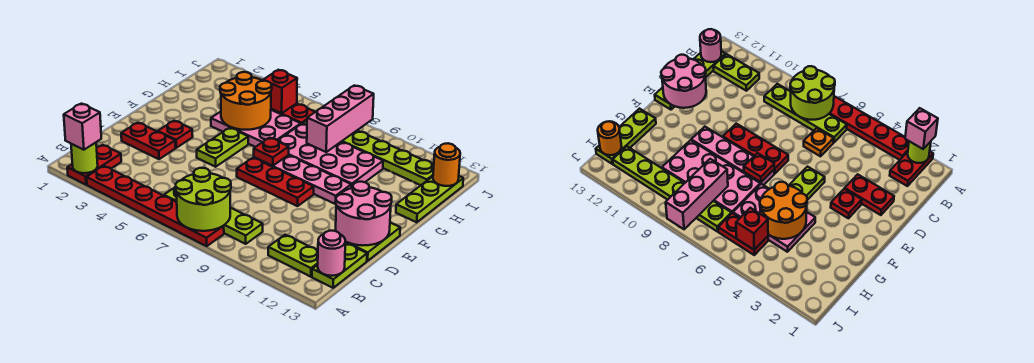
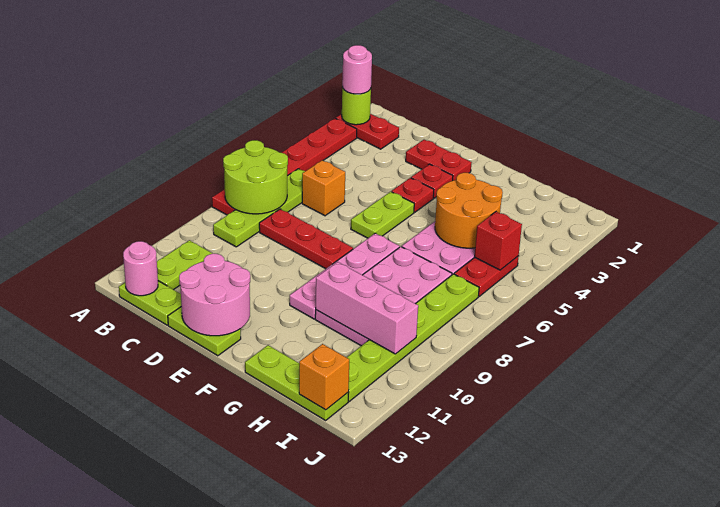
pink 1x1 brick [64,104,101,150] -> pink 1x1 round brick [342,45,372,94]
orange 1x1 plate [804,128,834,156] -> orange 1x1 brick [302,160,345,216]
red 1x2 plate [121,123,176,159] -> red 1x2 plate turned to [406,140,472,180]
lime 1x2 plate [197,128,248,167] -> lime 1x2 plate turned to [351,192,414,238]
red 1x3 plate [237,158,314,206] -> red 1x3 plate turned to [259,209,353,269]
red 1x1 plate [254,138,289,166] -> red 1x1 plate moved to [392,178,434,212]
pink 1x3 brick [307,85,374,152] -> pink 1x3 brick moved to [316,262,418,354]
orange 1x1 round brick [433,143,460,186] -> orange 1x1 brick [299,344,349,410]

